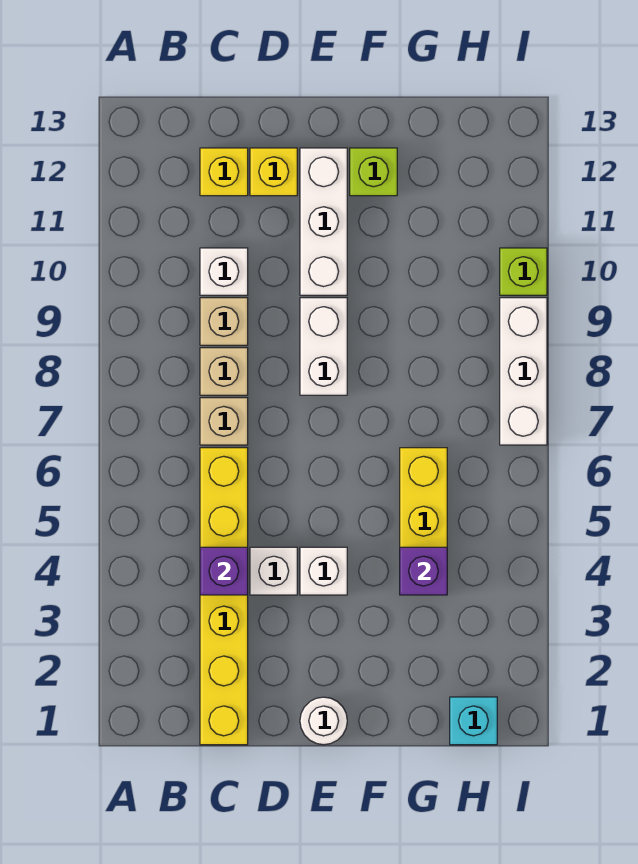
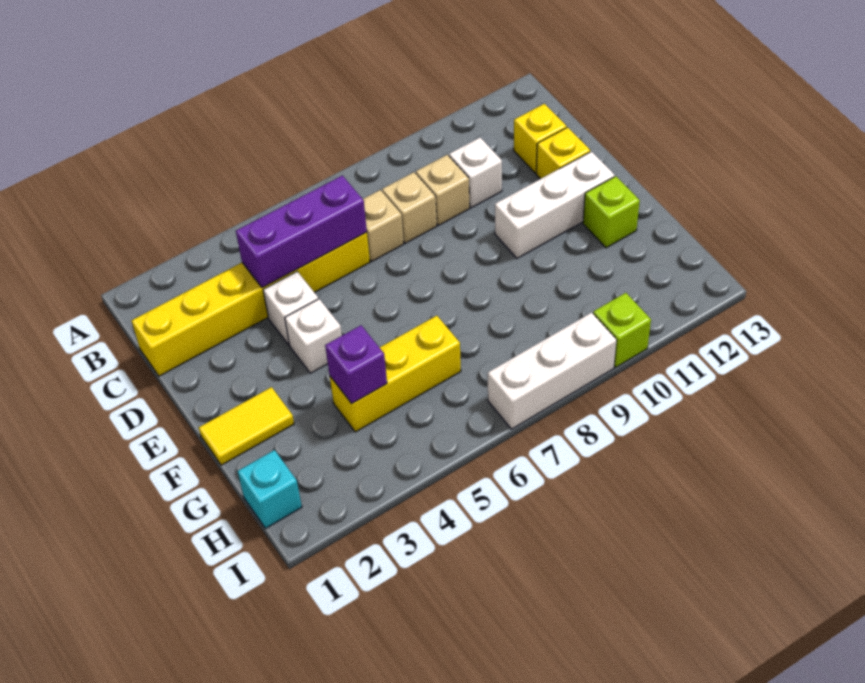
purple 1x1 brick [200,547,248,595] -> purple 1x3 brick [236,176,367,288]
white 1x1 round brick [300,697,347,745] -> none
white 1x2 brick [300,298,347,395] -> none
none -> yellow 1x2 tile [199,387,294,465]

